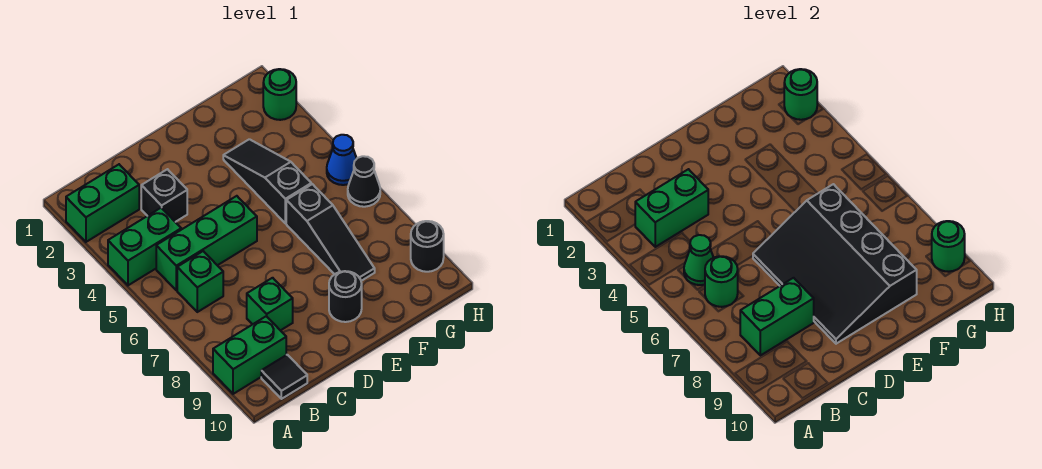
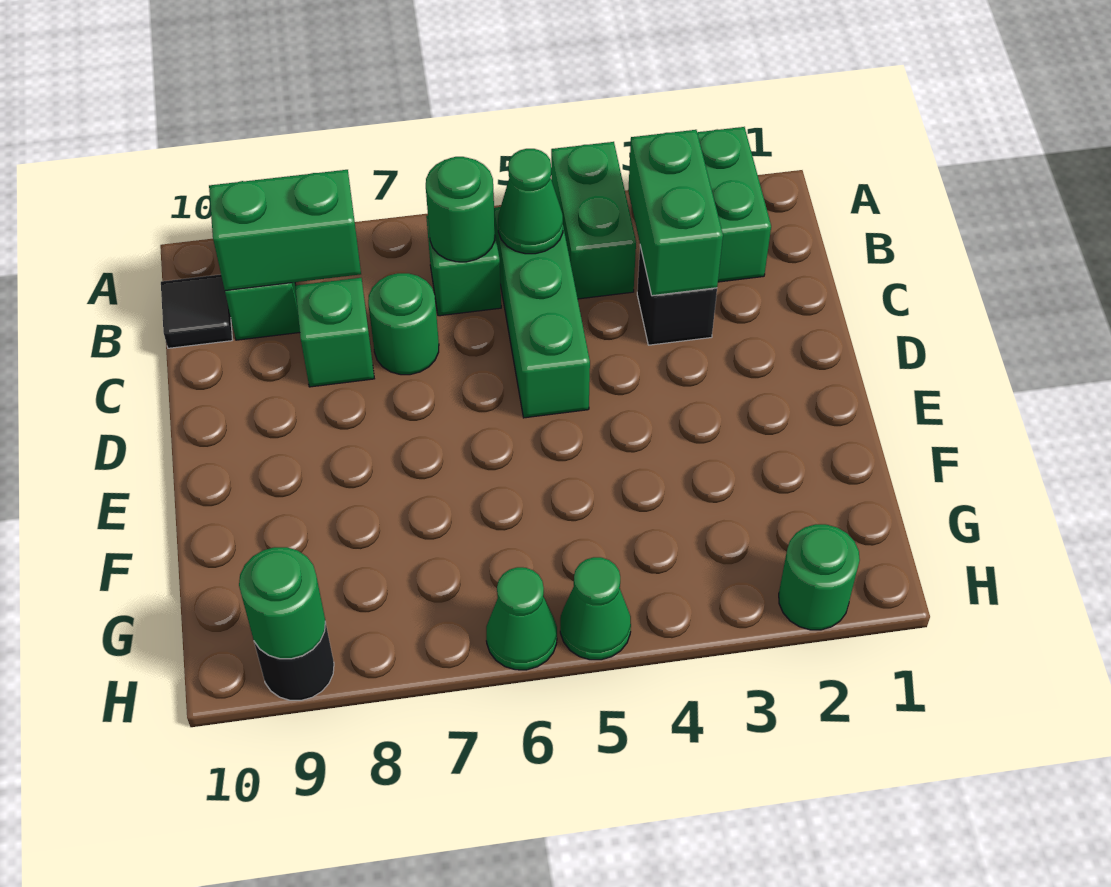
green 1x2 brick [740,278,814,355] -> green 1x2 brick turned to [209,170,361,291]
black 3x4 slope [753,184,917,344] -> none
black 1x1 round brick [329,271,362,322] -> none
black 1x3 slope [223,139,311,223] -> none
black 1x3 slope [286,184,375,281] -> none
green 1x1 round brick [784,69,817,120] -> green 1x1 round brick moved to [368,273,439,375]
blue 1x1 cone [327,135,357,185] -> green 1x1 cone [560,557,631,660]
black 1x1 cone [348,156,380,207] -> green 1x1 cone [486,567,557,670]

